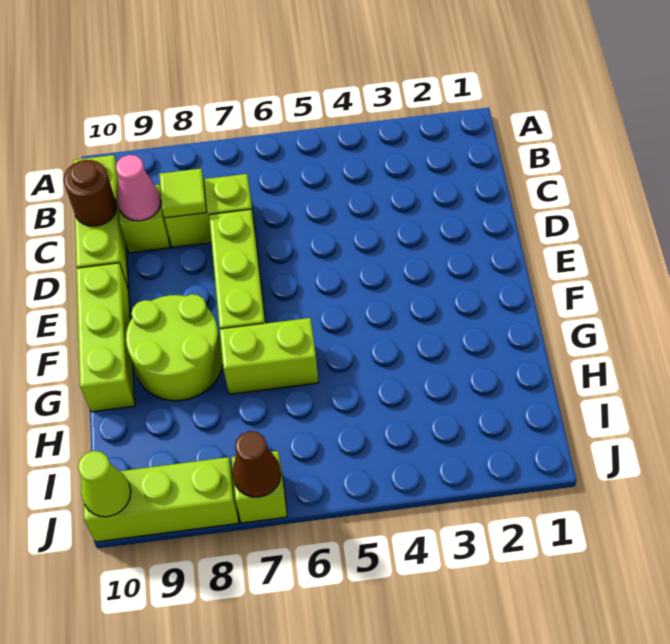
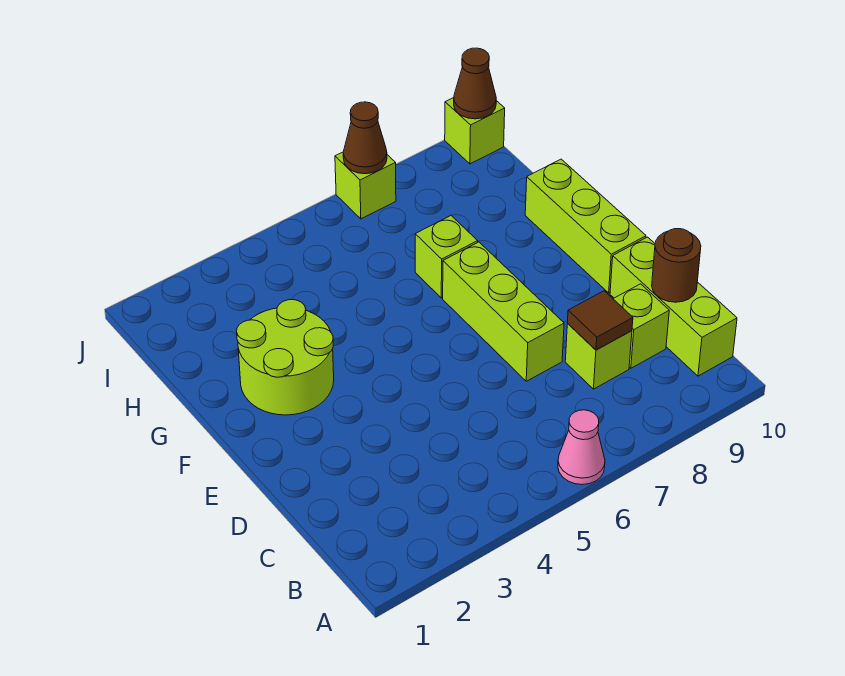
lime 1x2 brick [164,174,255,248] -> lime 1x1 brick [565,324,632,389]
lime 1x1 tile [159,169,207,218] -> brown 1x1 tile [567,291,633,350]
pink 1x1 cone [116,155,161,221] -> pink 1x1 cone moved to [558,410,605,485]
lime 2x2 round brick [126,294,223,401] -> lime 2x2 round brick moved to [237,300,334,415]
lime 1x2 brick [220,318,319,394] -> lime 1x1 brick [415,216,478,298]
lime 1x3 brick [83,457,239,542] -> lime 1x1 brick [445,98,505,164]
lime 1x1 cone [78,451,131,517] -> brown 1x1 cone [454,48,496,119]

